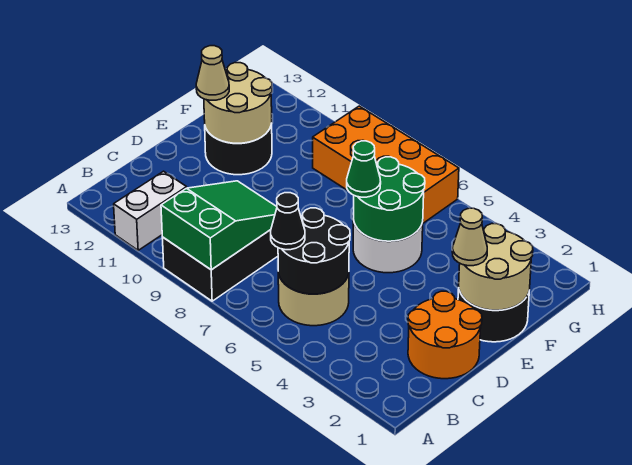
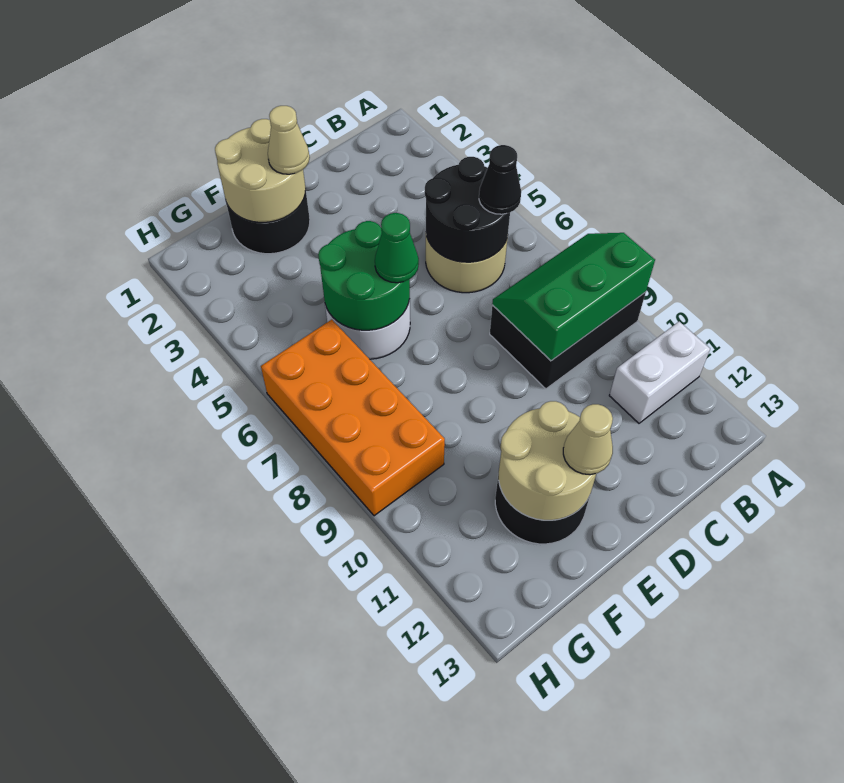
green 2x3 slope [161,181,277,270] -> green 2x3 slope turned to [492,233,655,361]
orange 2x2 round brick [408,291,482,379] -> none

